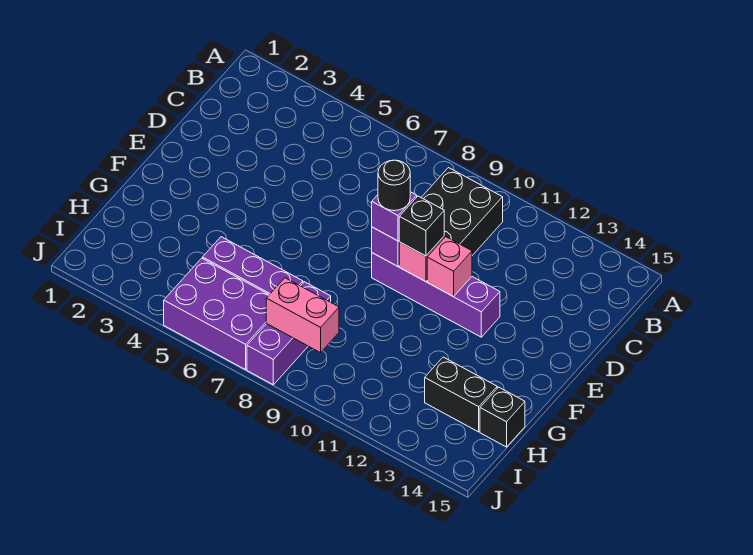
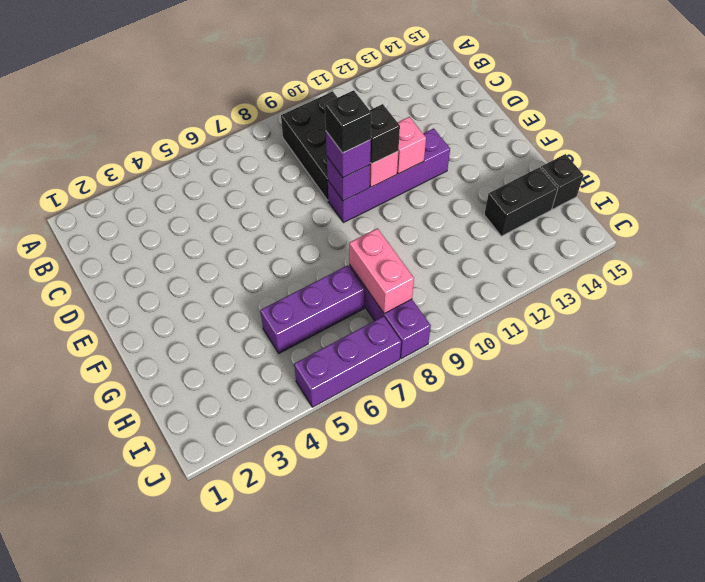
black 1x1 round brick [378,160,410,211] -> black 1x1 brick [325,90,371,153]
purple 2x3 brick [164,258,269,370] -> purple 1x3 brick [294,316,401,407]
pink 1x2 brick [266,278,339,353] -> pink 1x2 brick turned to [349,228,414,313]

